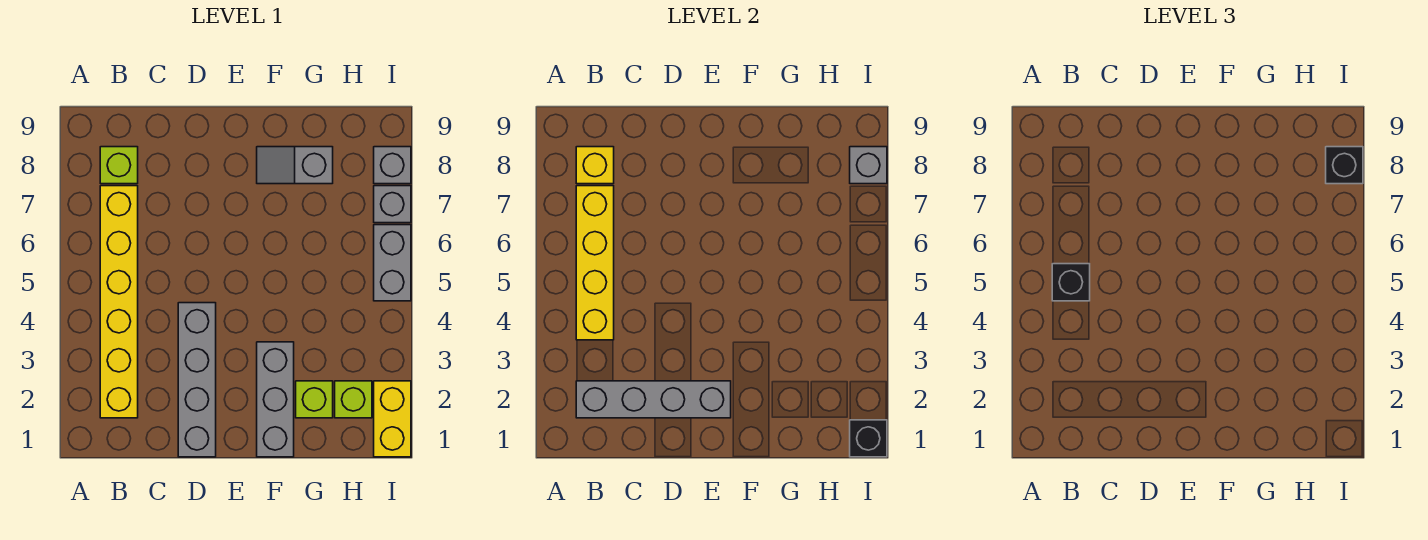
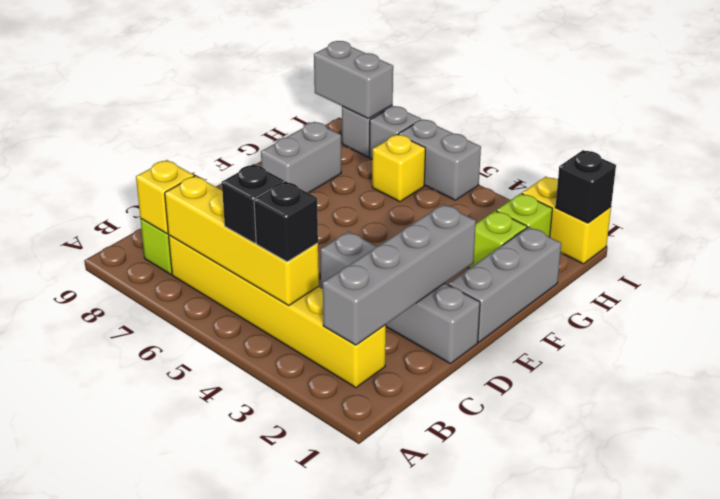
grey 1x3 brick [257,342,294,457] -> grey 1x3 brick turned to [448,227,561,342]
grey 1x2 slope [257,147,333,184] -> grey 1x2 brick [261,122,341,193]
none -> yellow 1x1 brick [372,134,425,202]
grey 1x1 brick [850,147,887,184] -> grey 1x2 brick [314,41,393,119]
black 1x1 brick [1326,147,1363,184] -> black 1x1 brick moved to [254,181,318,262]

